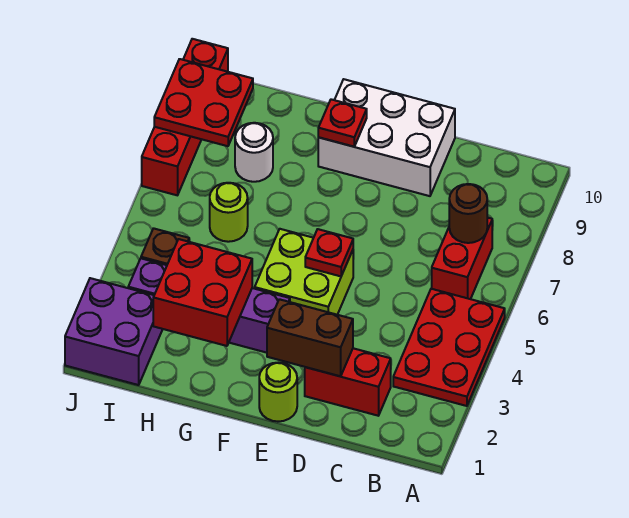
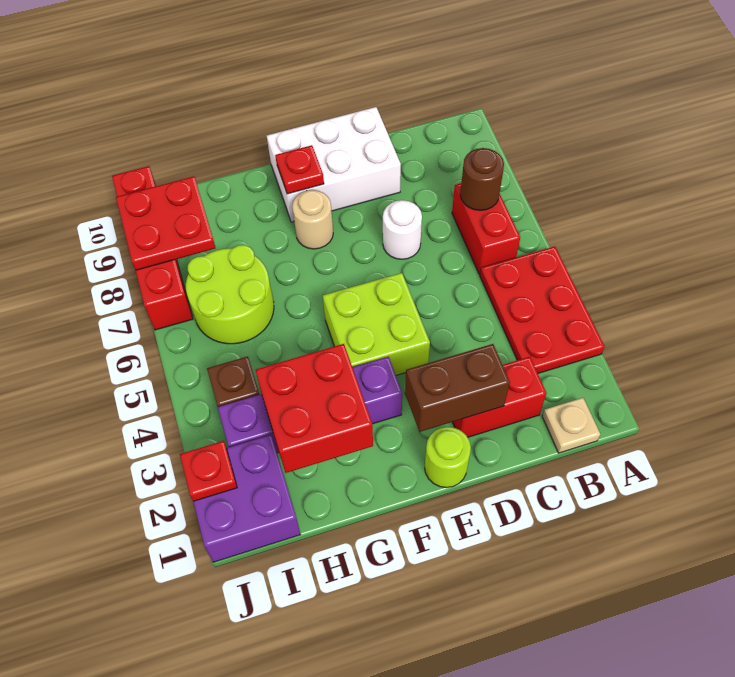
none -> tan 1x1 plate [542,398,600,453]
red 1x1 plate [305,229,353,276] -> red 1x1 plate moved to [180,441,237,501]
none -> tan 1x1 round brick [292,190,333,249]
lime 1x1 round brick [210,183,248,242] -> lime 2x2 round brick [186,245,274,344]
white 1x1 round brick [235,123,273,182] -> white 1x1 round brick moved to [383,200,422,259]

